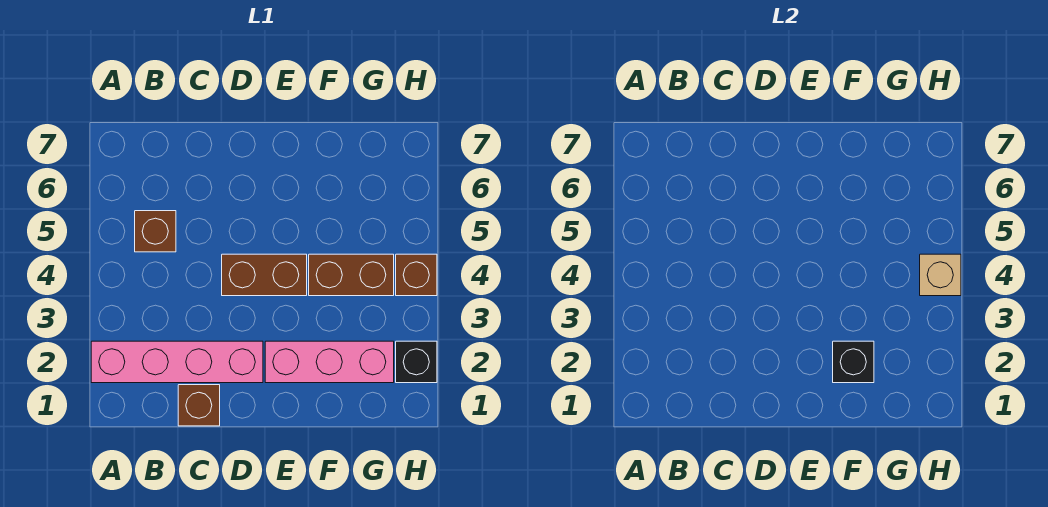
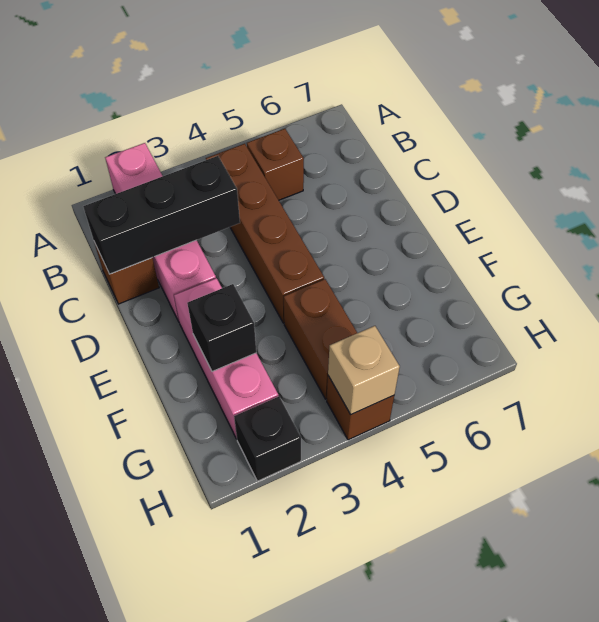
none -> black 1x3 brick [83,156,240,274]
brown 1x2 brick [222,254,307,296] -> brown 1x4 brick [206,144,324,323]

